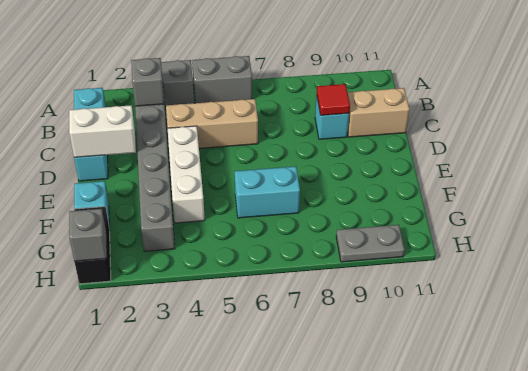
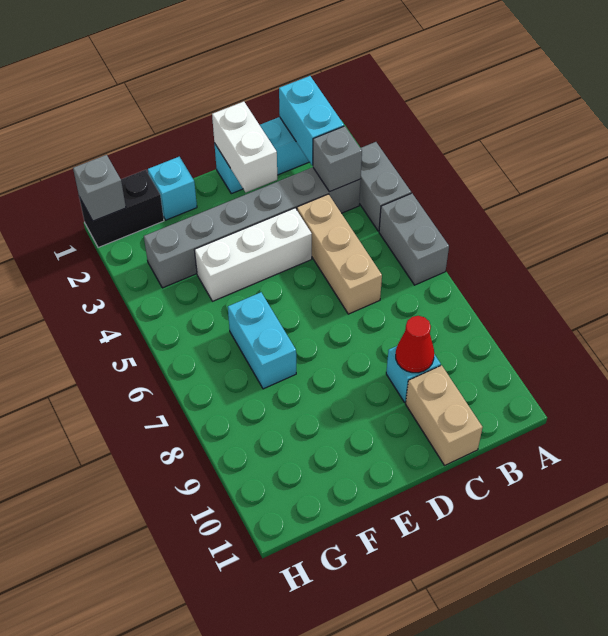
none -> cyan 1x2 brick [279,76,344,166]
red 1x1 tile [317,84,350,115] -> red 1x1 cone [396,316,434,373]
grey 1x2 plate [336,225,405,262] -> none

